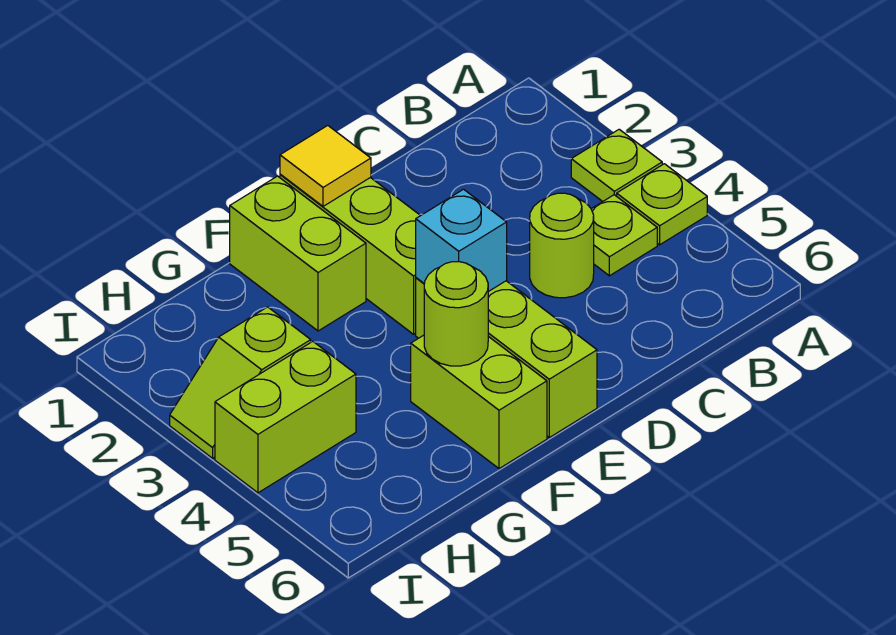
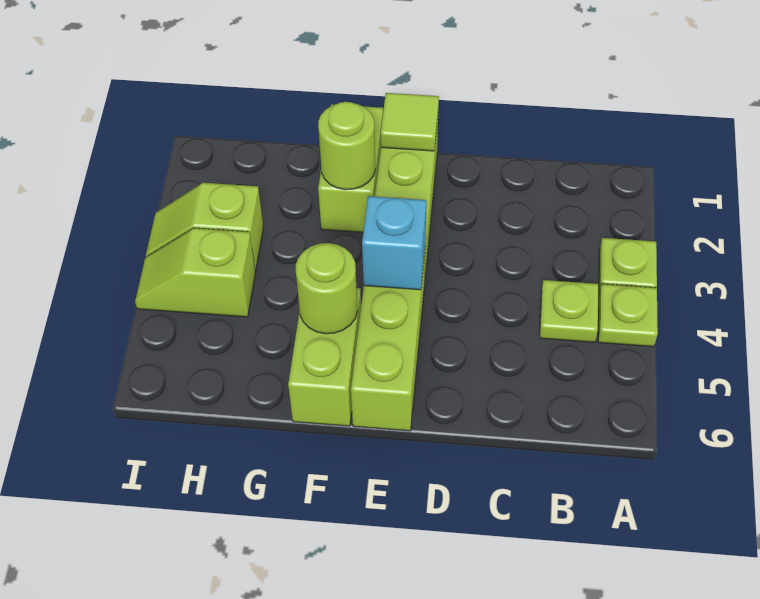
lime 1x1 round brick [530,193,594,298] -> lime 1x1 round brick moved to [318,102,375,190]
yellow 1x1 tile [280,125,371,206] -> lime 1x1 tile [381,93,439,151]
lime 1x2 brick [215,342,356,493] -> lime 1x2 slope [135,228,256,317]

